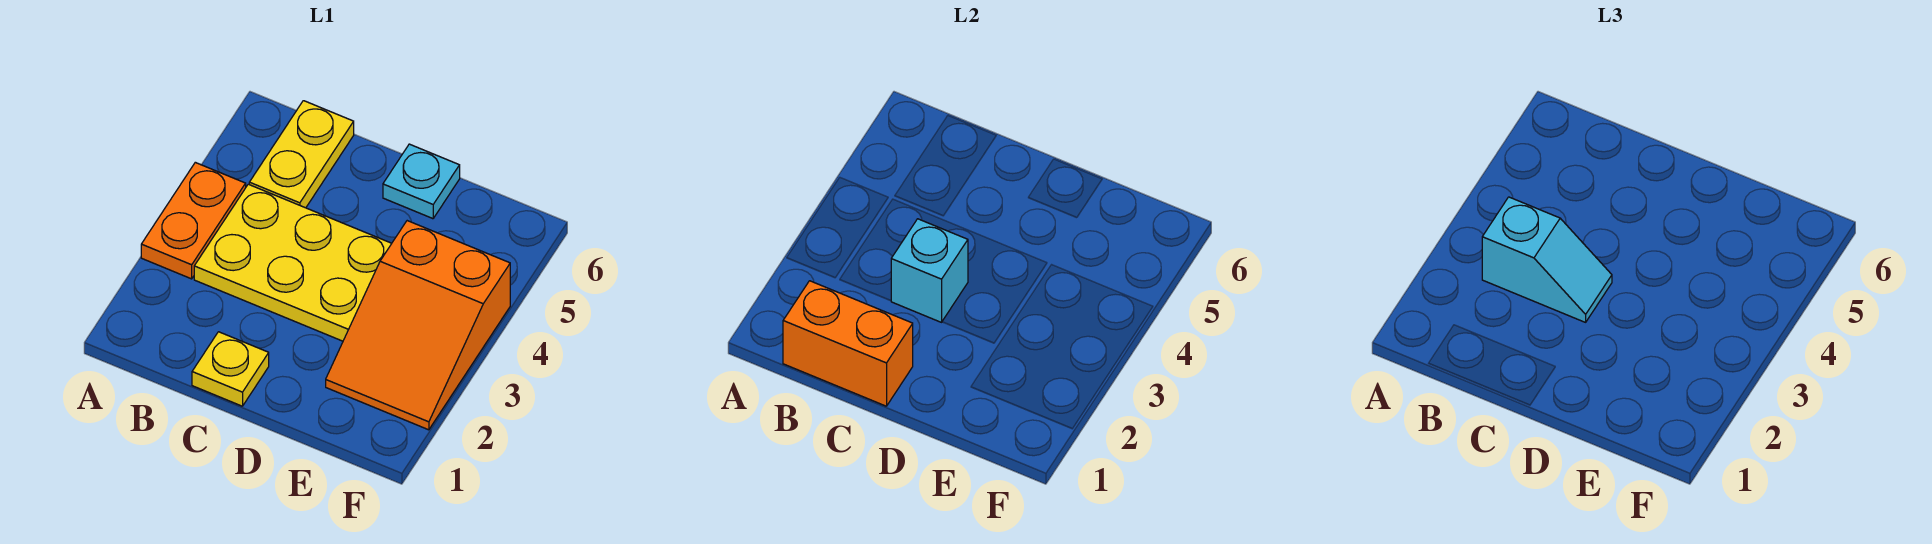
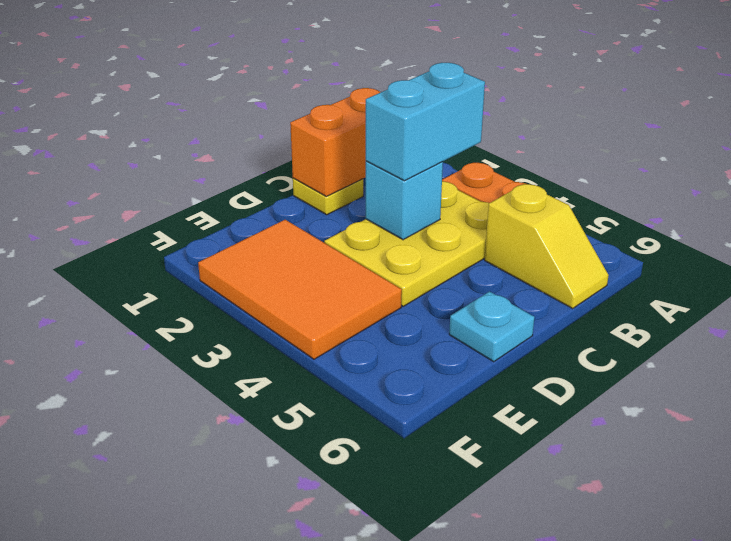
cyan 1x2 slope [1482,197,1612,322] -> cyan 1x2 brick [366,63,485,181]
yellow 1x2 plate [249,101,354,208] -> yellow 1x2 slope [485,184,609,308]
orange 2x3 slope [326,221,510,430] -> orange 2x3 tile [198,220,402,359]

